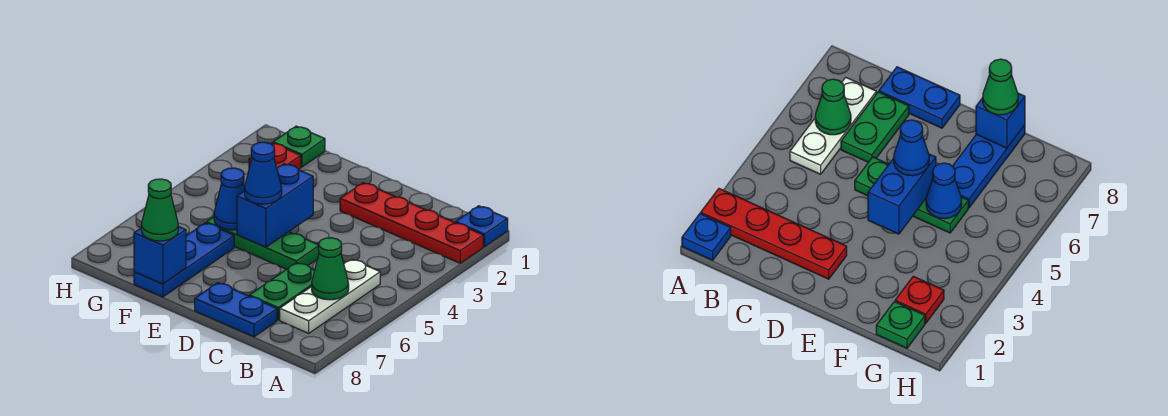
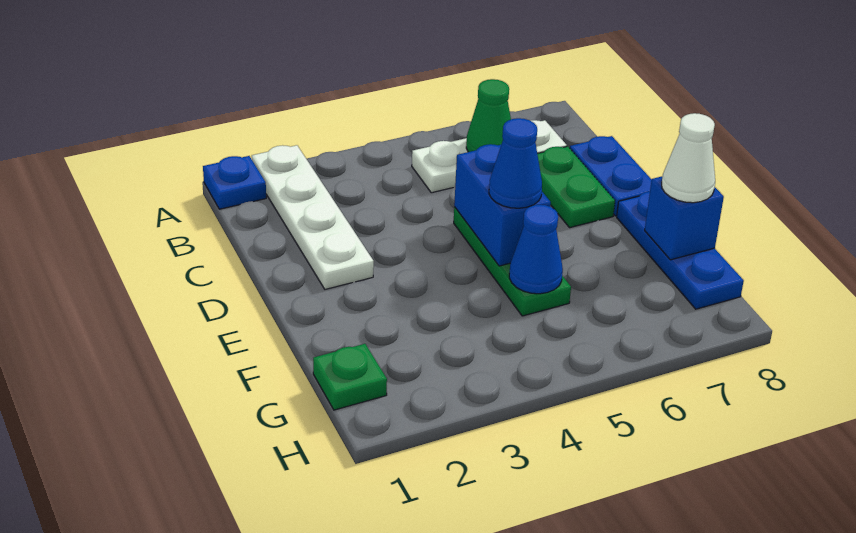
red 1x4 plate [340,183,483,263] -> white 1x4 plate [252,145,374,289]
green 1x2 plate [249,263,315,320] -> green 1x2 plate turned to [537,146,615,228]
blue 1x2 brick [237,164,313,247] -> blue 1x2 brick turned to [454,144,551,266]
blue 1x3 plate [134,223,234,297] -> blue 1x3 plate turned to [617,192,744,309]
green 1x1 cone [141,179,178,241] -> white 1x1 cone [662,113,715,203]
red 1x1 plate [249,143,301,170] -> none

